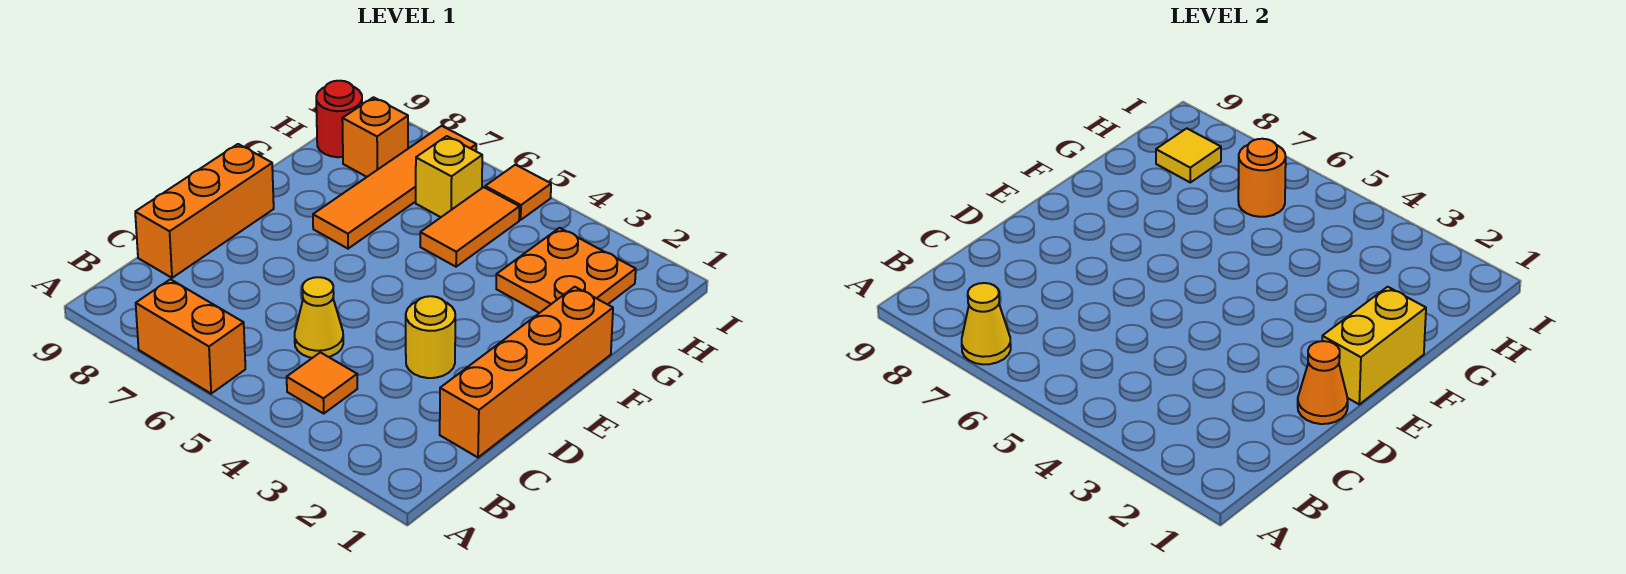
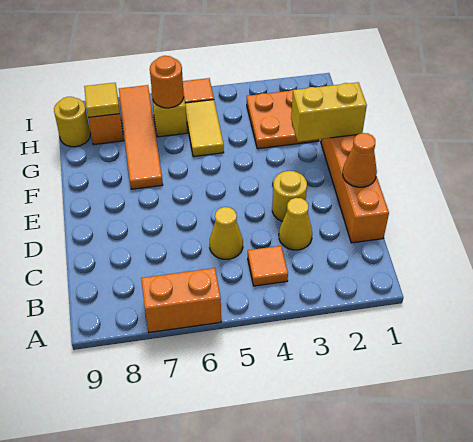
yellow 1x1 cone [962,283,1011,364] -> yellow 1x1 cone moved to [279,198,312,250]
orange 1x3 brick [135,144,274,278] -> none
yellow 1x2 brick [1322,287,1426,404] -> yellow 1x2 brick turned to [291,82,367,142]
orange 1x2 tile [420,187,519,267] -> yellow 1x2 tile [185,100,224,157]
red 1x1 round brick [316,81,362,157] -> yellow 1x1 round brick [54,97,90,147]

